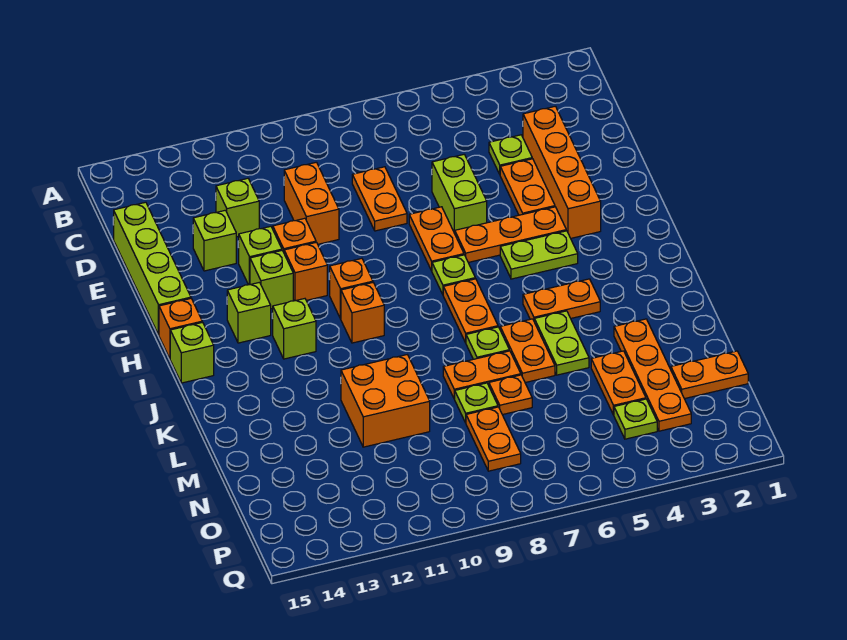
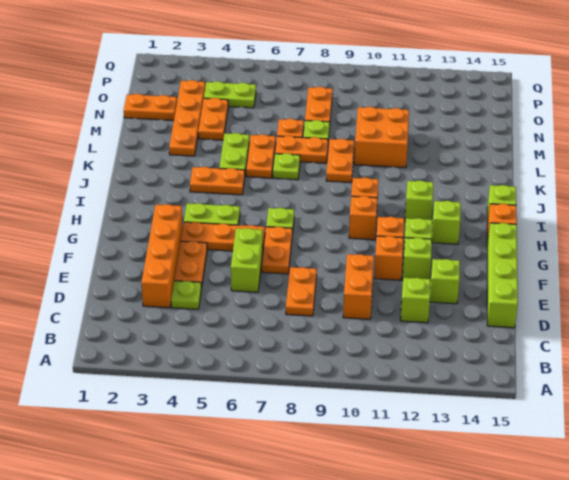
orange 1x2 plate [443,279,498,343] -> orange 1x2 plate moved to [326,139,354,182]
lime 1x1 plate [614,399,657,439] -> lime 1x2 plate [204,81,256,108]

